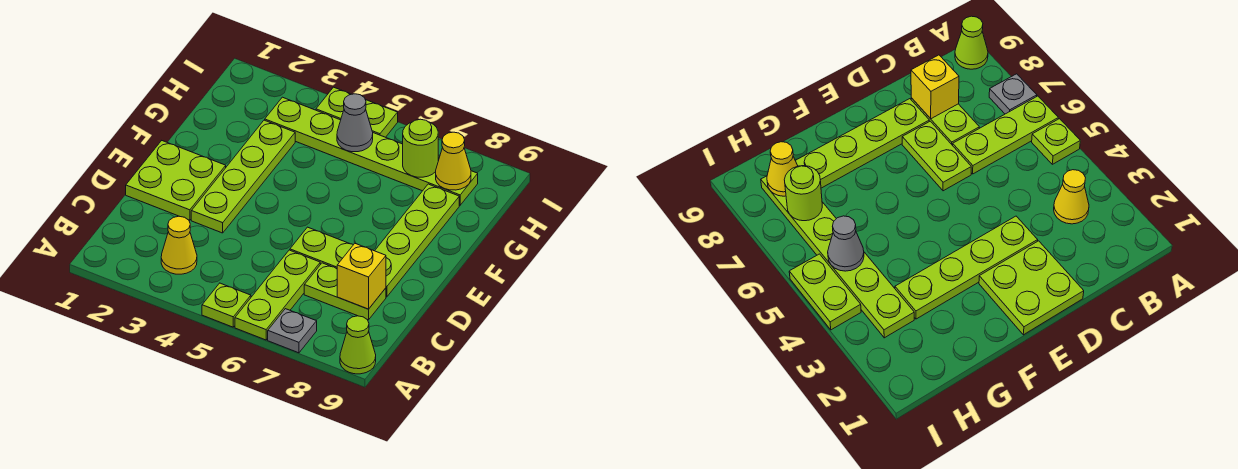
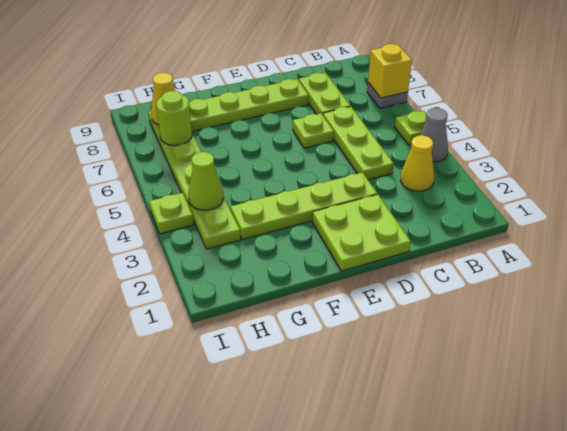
lime 1x3 plate [235,250,320,340] -> lime 1x3 plate turned to [323,106,394,180]
lime 1x1 cone [340,316,376,374] -> lime 1x1 cone moved to [188,152,223,210]
yellow 1x1 brick [337,244,386,309] -> yellow 1x1 brick moved to [368,44,412,98]
lime 1x2 plate [290,227,353,269] -> lime 1x1 plate [293,114,334,148]
grey 1x1 cone [337,94,373,152] -> grey 1x1 cone moved to [420,108,448,162]
lime 1x2 plate [316,87,398,137] -> lime 1x1 plate [149,193,194,234]

